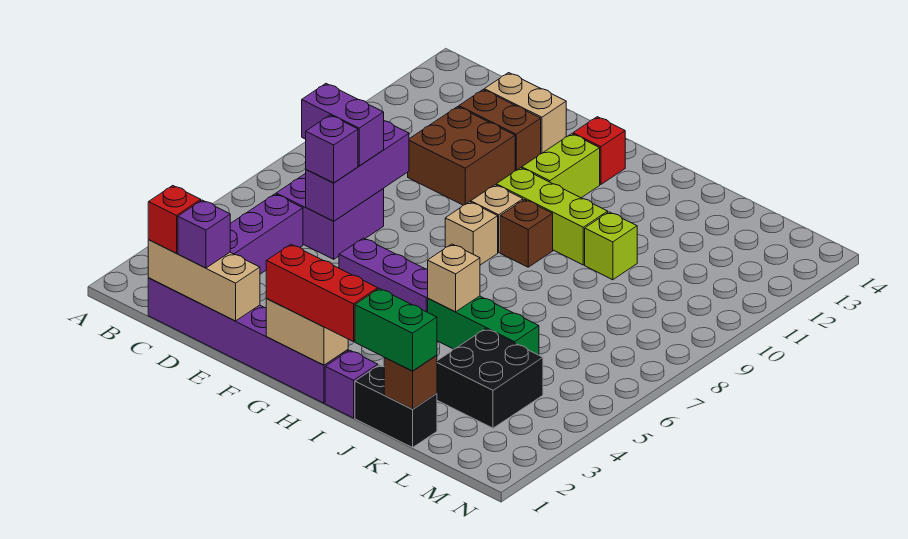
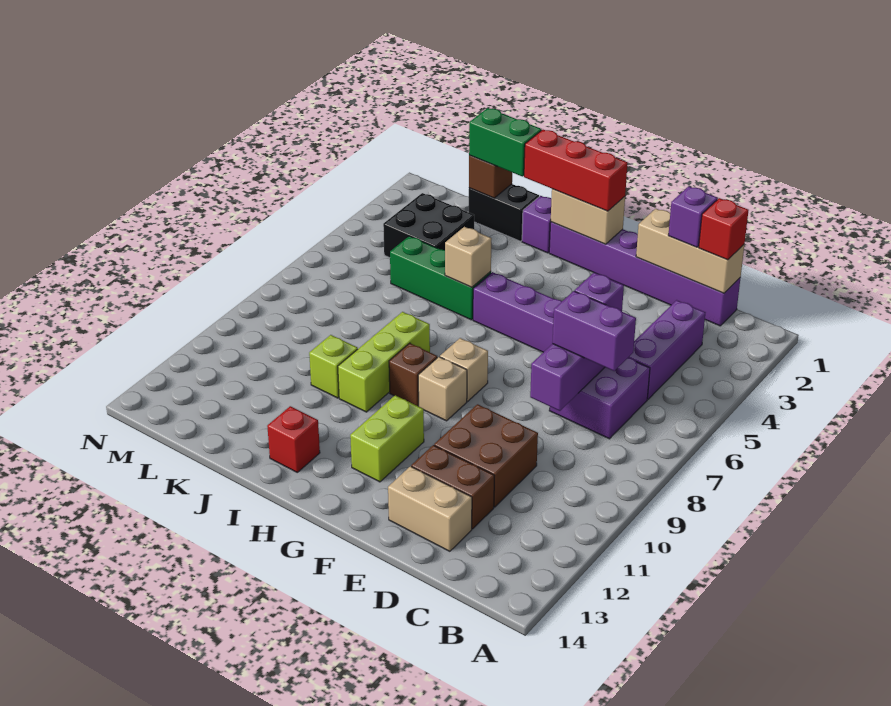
lime 1x3 brick [496,168,608,265] -> lime 1x3 brick turned to [338,312,430,412]
red 1x1 brick [573,117,625,184] -> red 1x1 brick moved to [267,406,320,472]

